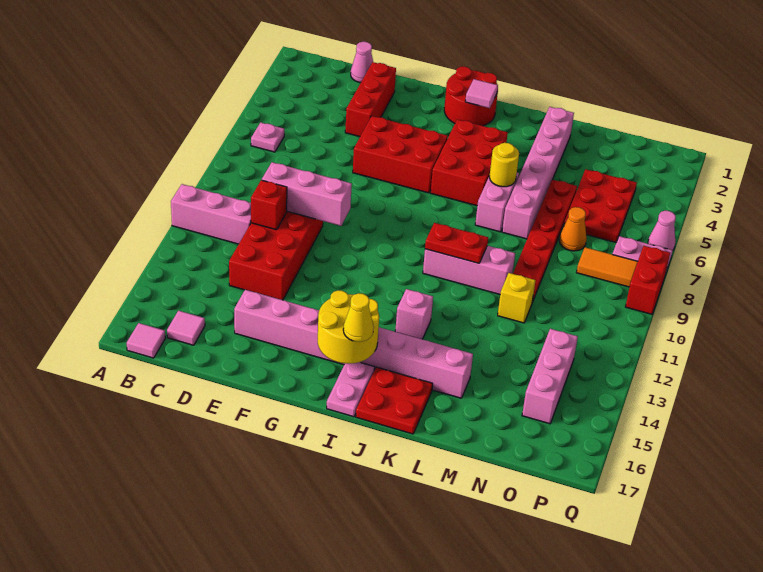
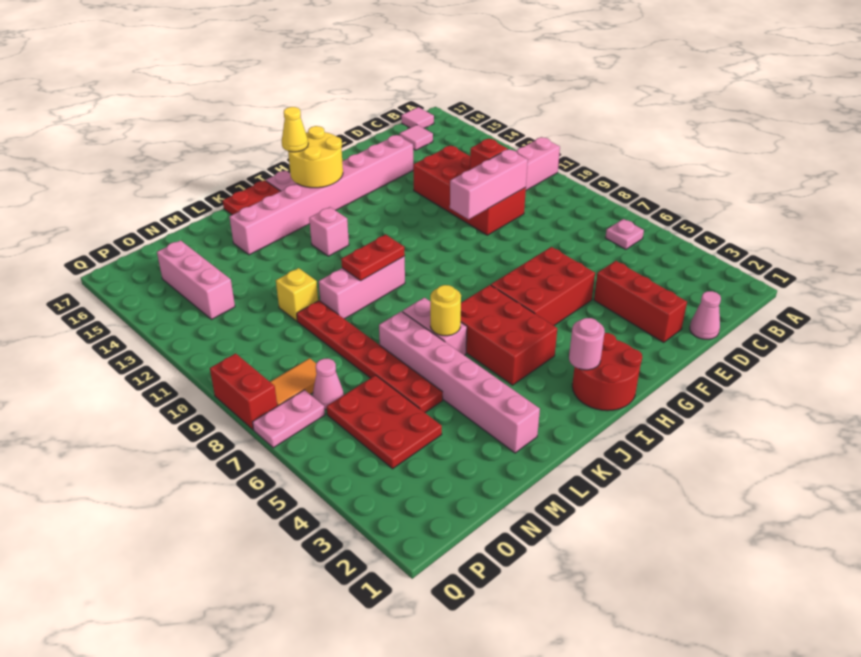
pink 1x1 tile [465,79,498,108] -> pink 1x1 round brick [569,318,605,370]
orange 1x1 cone [559,207,587,251] -> none
pink 1x1 cone [648,211,676,250] -> pink 1x1 cone moved to [313,359,344,409]

